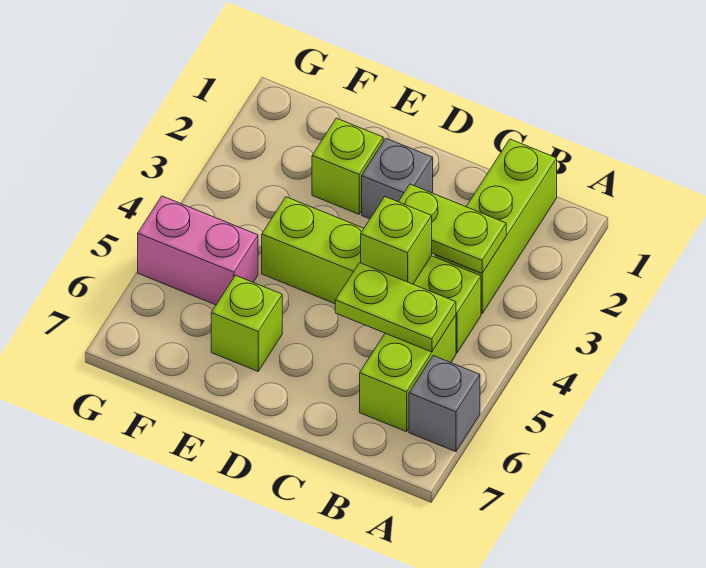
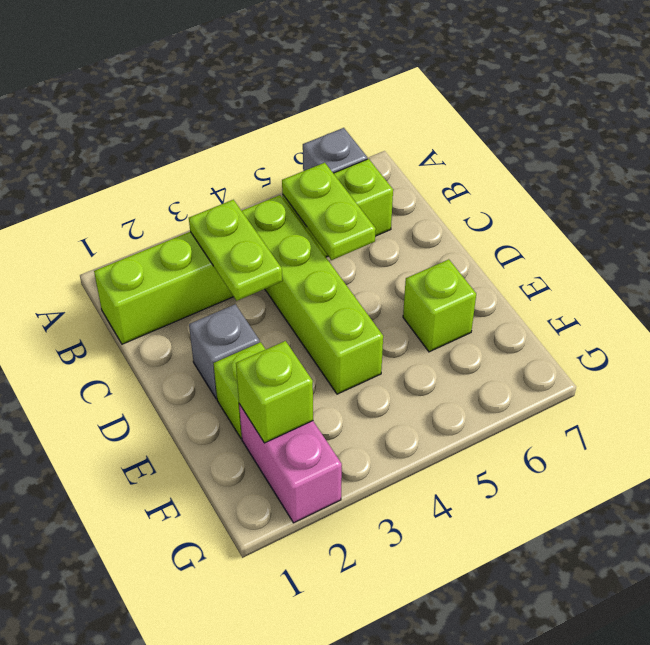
lime 1x1 brick [361,197,432,284] -> lime 1x1 brick moved to [236,341,313,443]
pink 1x2 brick [138,196,258,305] -> pink 1x2 brick moved to [239,404,342,523]

